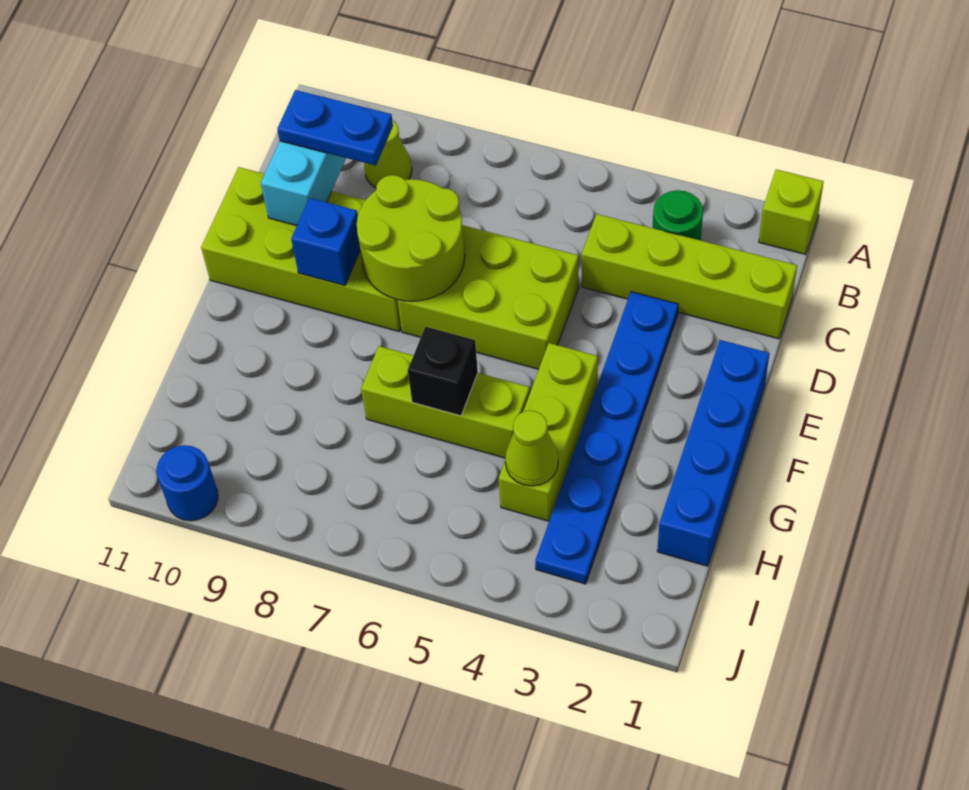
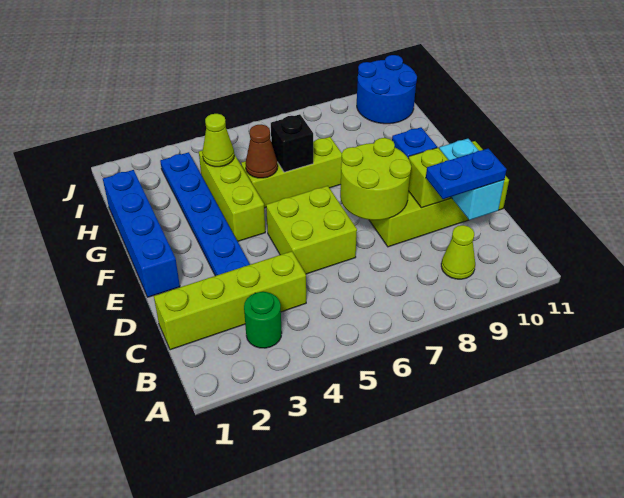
lime 1x1 brick [759,169,824,254] -> lime 1x1 brick moved to [408,148,450,208]
lime 2x3 brick [398,225,579,369] -> lime 2x2 brick [266,186,357,274]
none -> brown 1x1 cone [245,124,278,178]
blue 1x1 round brick [157,445,218,521] -> blue 2x2 round brick [357,55,417,124]

